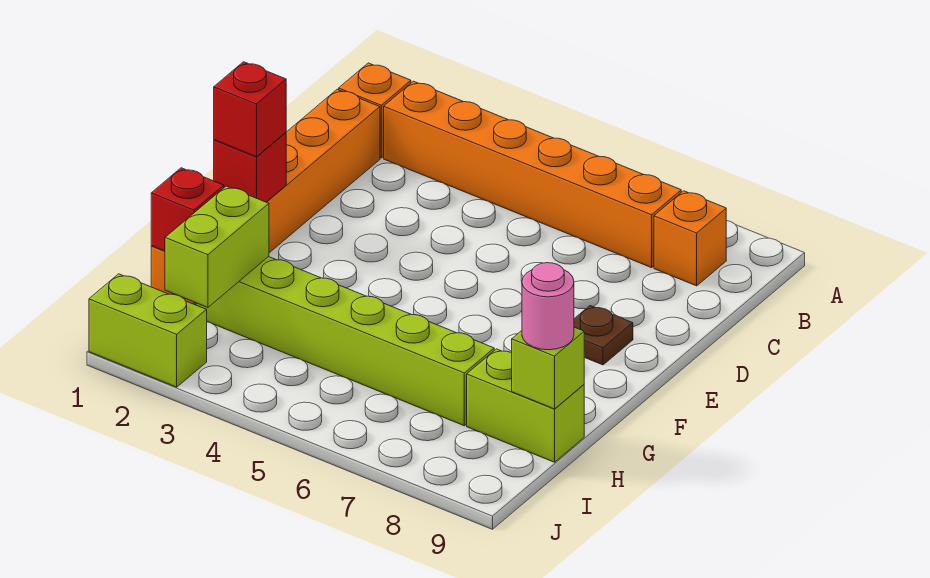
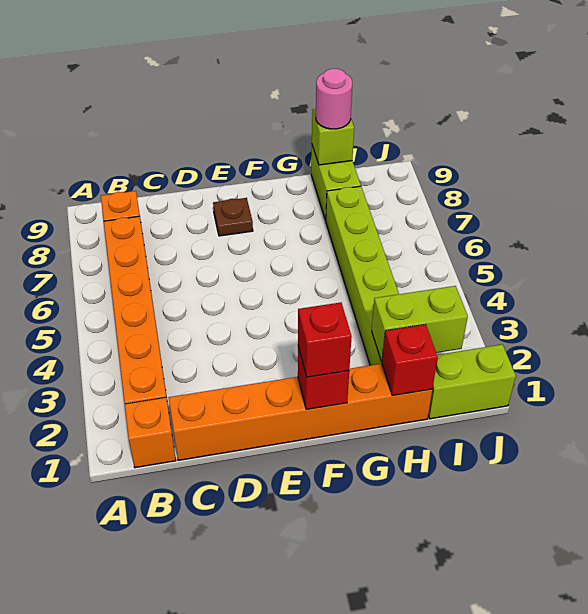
lime 1x2 brick [89,274,207,387] -> lime 1x2 brick turned to [428,344,516,419]

